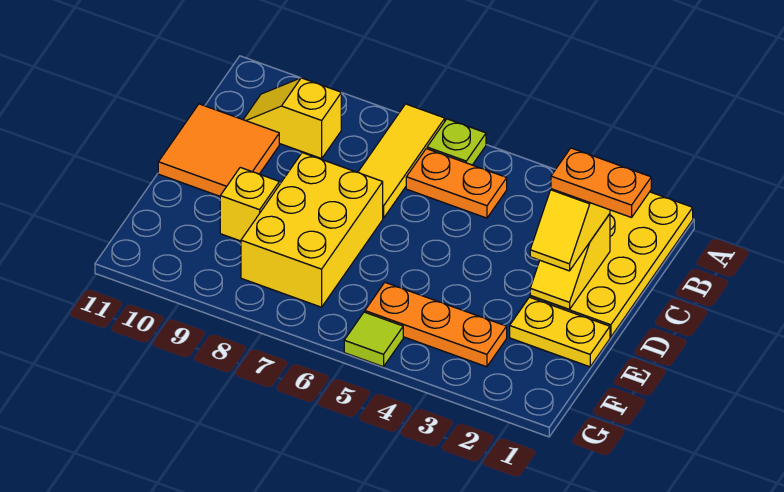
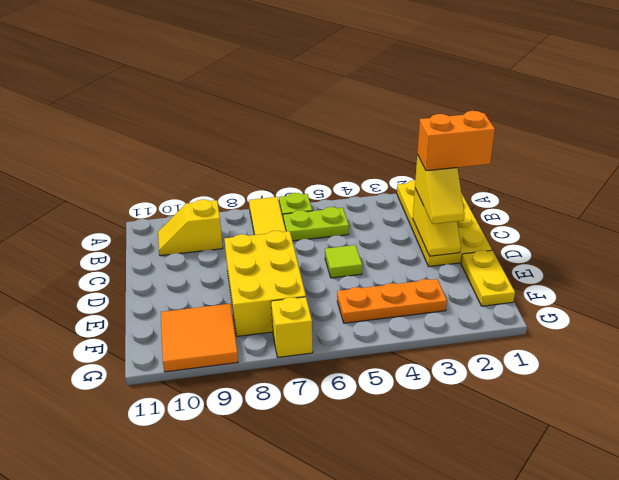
orange 1x2 plate [406,149,507,218] -> lime 1x2 plate [283,207,349,241]
orange 1x2 plate [551,148,651,218] -> orange 1x2 brick [417,111,495,171]
orange 2x2 tile [158,104,279,196] -> orange 2x2 tile moved to [161,304,238,372]
yellow 1x2 plate [510,297,610,367] -> yellow 1x2 plate turned to [461,250,515,306]
yellow 1x1 brick [220,167,279,241] -> yellow 1x1 brick moved to [271,297,313,357]
lime 1x1 tile [344,312,403,367] -> lime 1x1 tile moved to [325,245,362,278]

